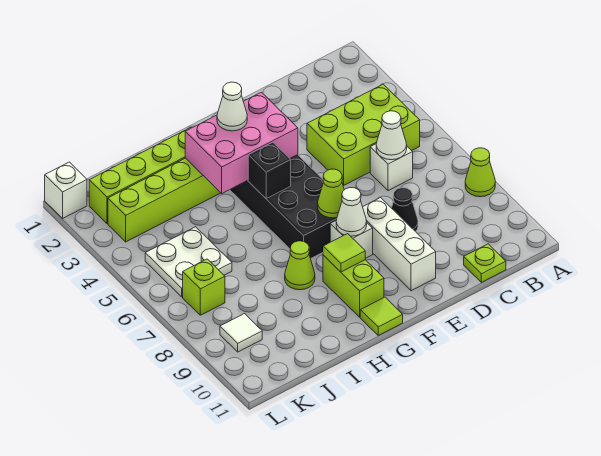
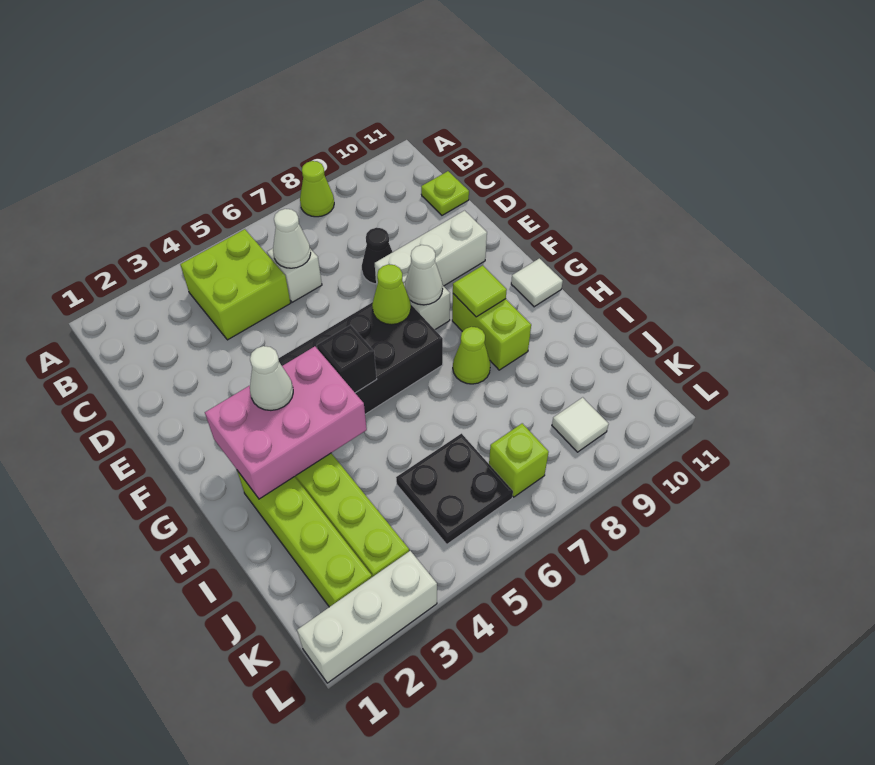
lime 2x3 brick [307,84,420,185] -> lime 2x2 brick [180,229,291,340]
pink 2x3 brick [185,92,298,193] -> pink 2x3 brick turned to [205,346,367,499]
lime 1x2 brick [323,255,384,317] -> lime 1x2 brick turned to [452,294,531,370]
lime 1x1 tile [360,297,403,335] -> white 1x1 tile [511,258,563,307]
white 2x2 plate [145,227,232,297] -> black 2x2 plate [396,434,513,544]
white 1x1 brick [45,162,87,218] -> white 1x3 brick [297,551,437,683]

